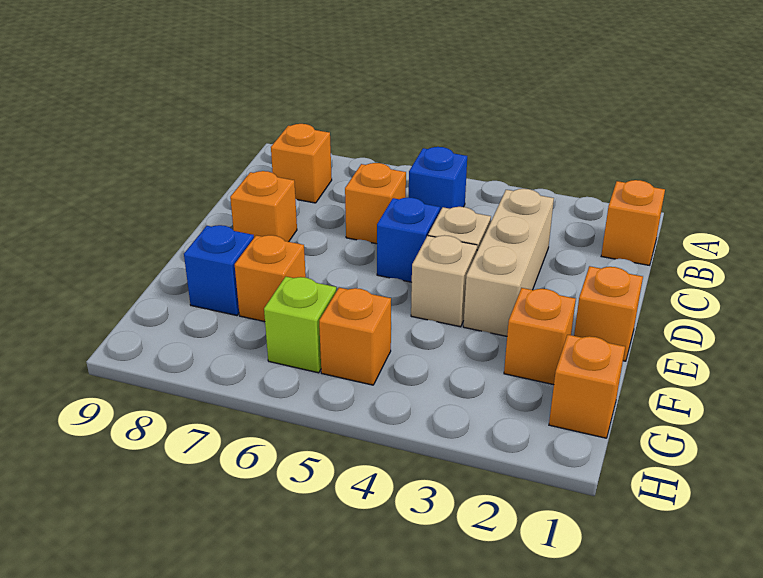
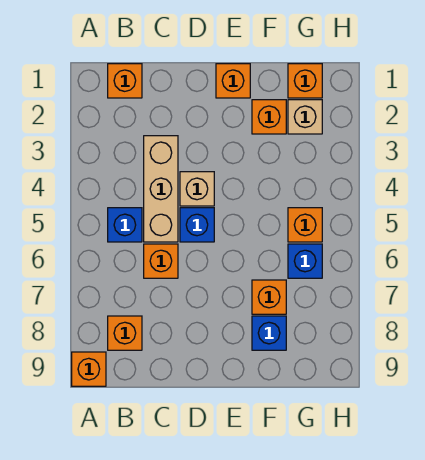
tan 1x3 brick [463,189,554,336] -> tan 1x3 brick turned to [144,136,178,242]
orange 1x1 brick [230,171,297,242] -> orange 1x1 brick moved to [72,352,106,386]
tan 1x1 brick [411,235,477,327] -> tan 1x1 brick moved to [288,100,322,134]
lime 1x1 brick [264,277,336,373] -> blue 1x1 brick [288,244,322,278]

